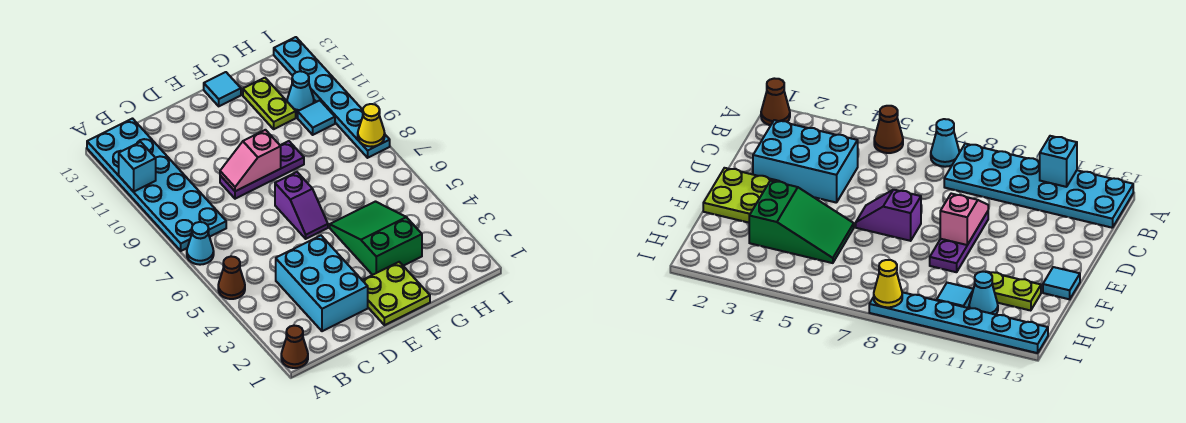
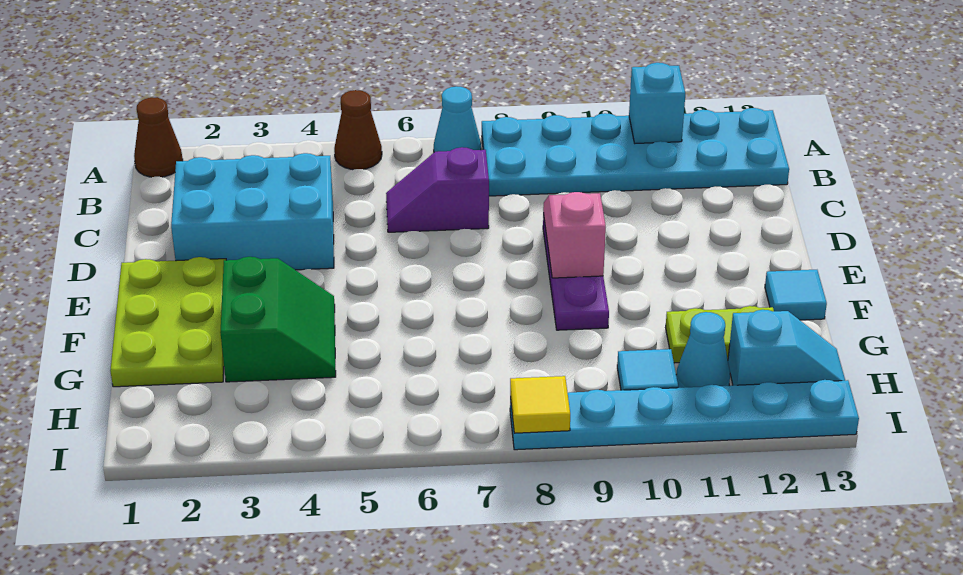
lime 2x2 plate [362,262,430,325] -> lime 2x3 plate [110,257,226,387]
purple 1x2 slope [275,172,328,239] -> purple 1x2 slope moved to [386,147,489,232]
green 2x3 slope [330,202,422,275] -> green 2x2 slope [220,257,336,382]
none -> cyan 1x2 slope [728,310,845,385]
yellow 1x1 cone [358,104,385,147] -> yellow 1x1 tile [510,376,570,433]

